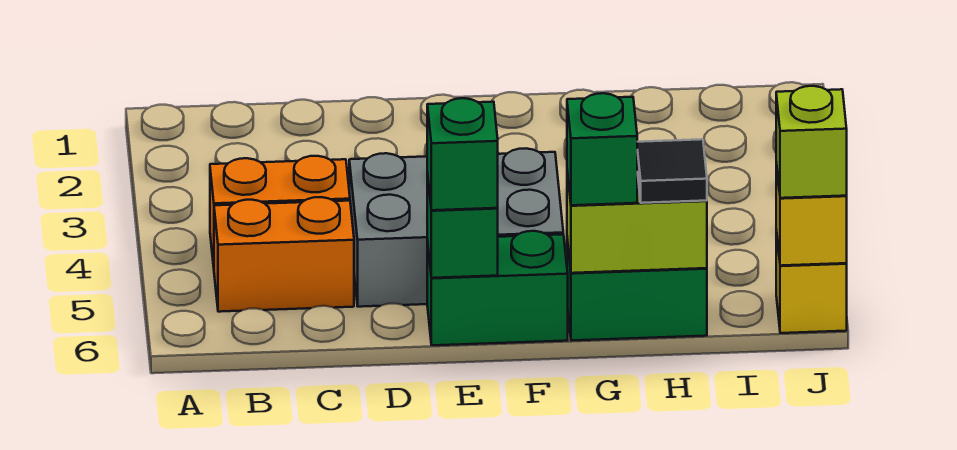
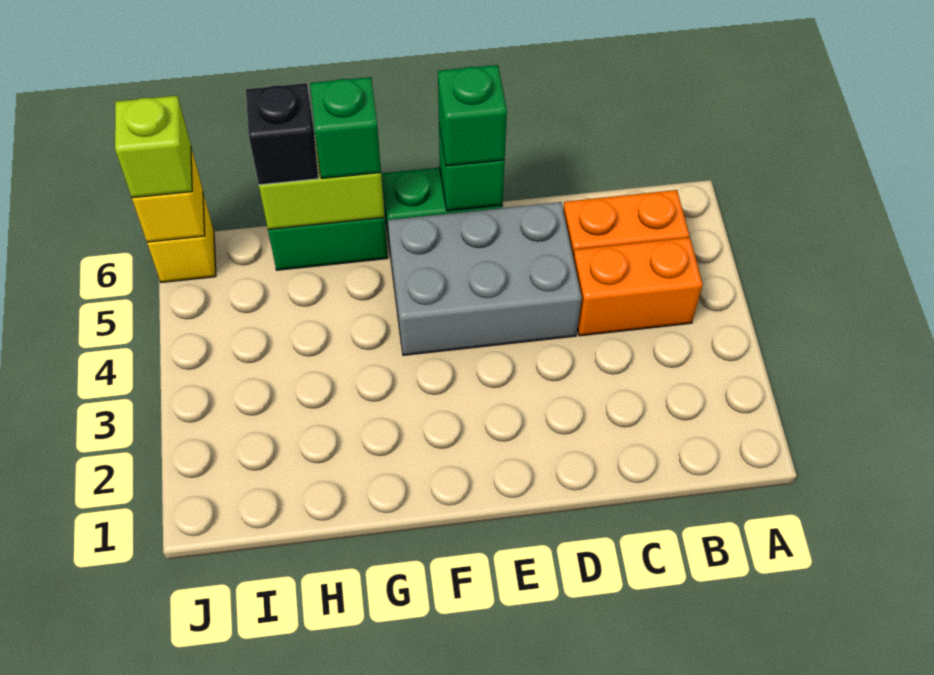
black 1x1 tile [637,139,707,203] -> black 1x1 brick [246,83,319,185]

